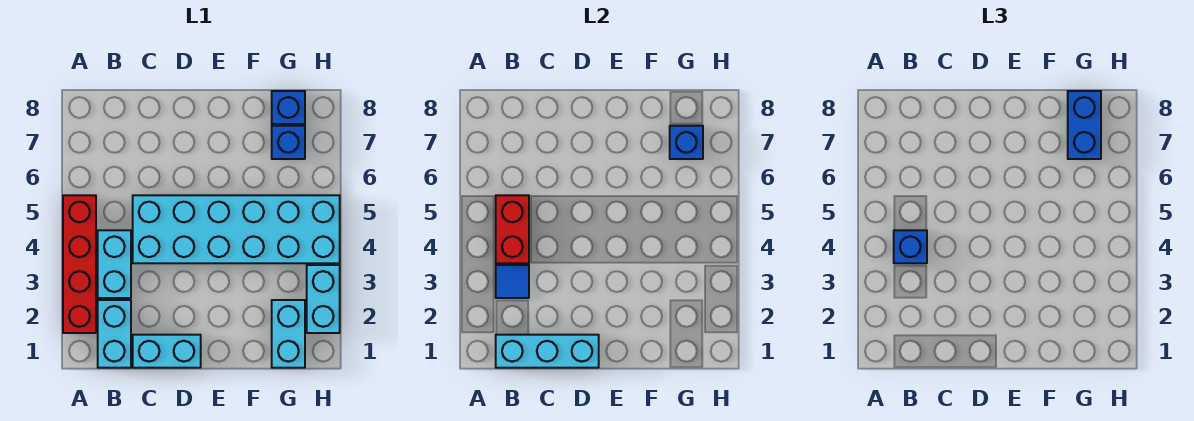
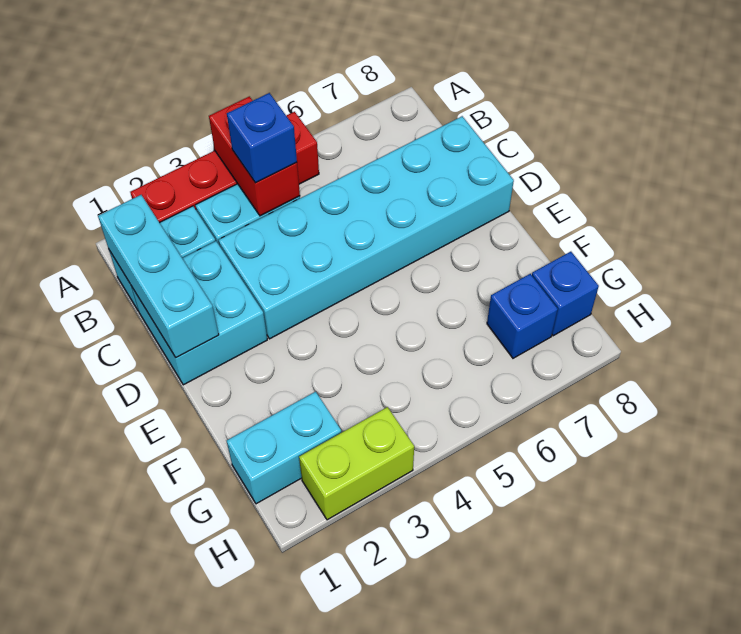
blue 1x1 tile [496,265,529,298] -> none
red 1x2 brick [496,195,529,263] -> red 1x2 brick turned to [209,96,300,216]
cyan 1x2 brick [133,335,201,368] -> cyan 2x2 brick [131,241,267,385]
cyan 2x6 brick [133,195,340,263] -> cyan 2x6 brick turned to [219,116,514,339]
blue 1x1 brick [670,126,703,159] -> none
blue 1x2 brick [1068,91,1101,159] -> none
cyan 1x2 brick [307,265,340,333] -> lime 1x2 brick [299,407,414,520]

